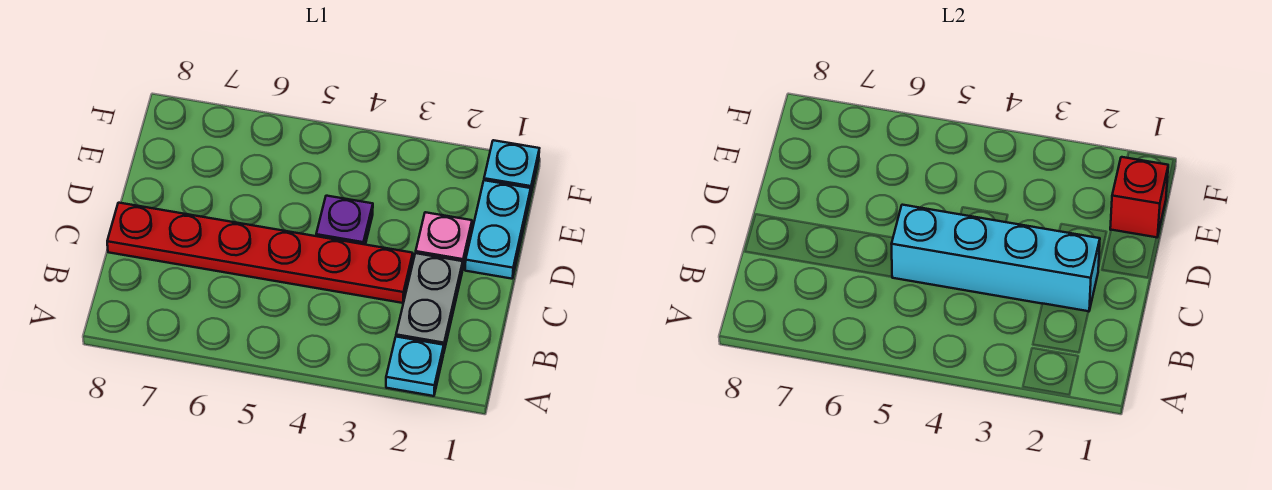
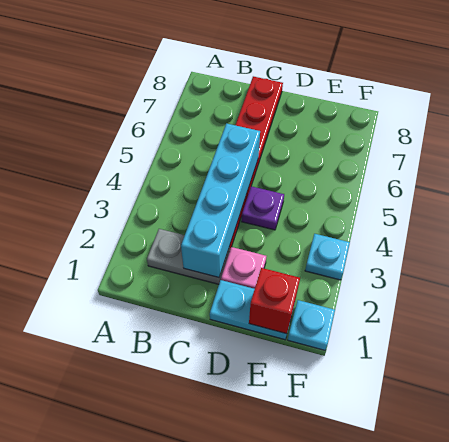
cyan 1x1 plate [386,337,444,396] -> cyan 1x1 plate moved to [305,234,350,280]

